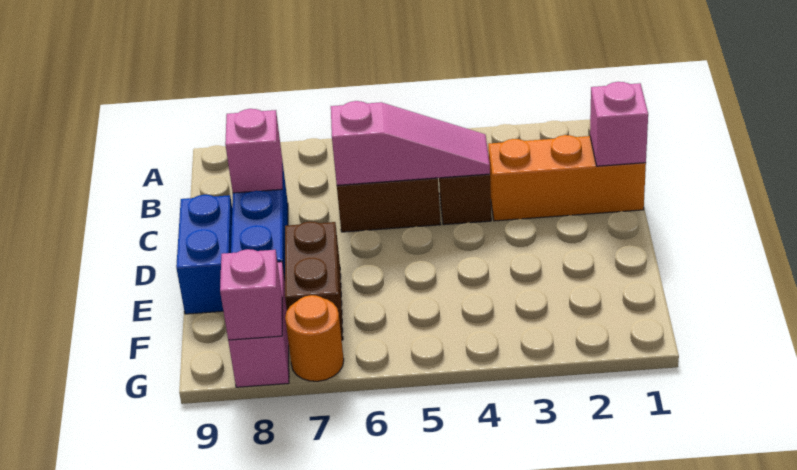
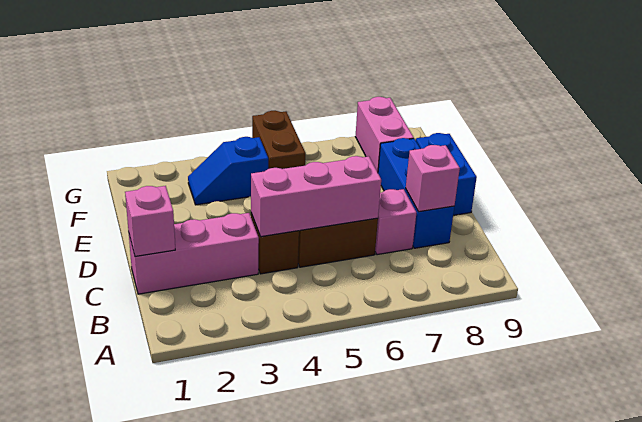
orange 1x3 brick [488,135,646,221] -> pink 1x3 brick [129,213,259,294]
pink 1x3 slope [331,101,490,185] -> pink 1x3 brick [251,156,381,237]
brown 1x2 brick [285,221,343,340] -> brown 1x2 brick moved to [252,111,306,169]
none -> blue 1x2 slope [188,137,268,205]
orange 1x1 round brick [285,295,344,381] -> none
pink 1x1 brick [220,249,282,340] -> pink 1x1 brick moved to [375,189,416,255]

